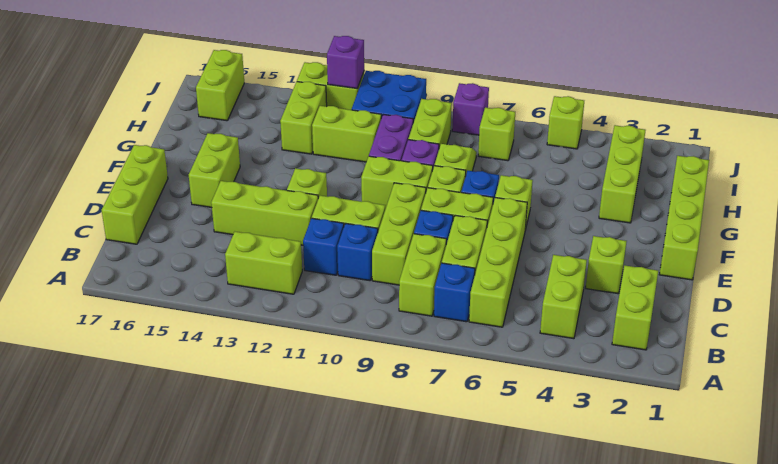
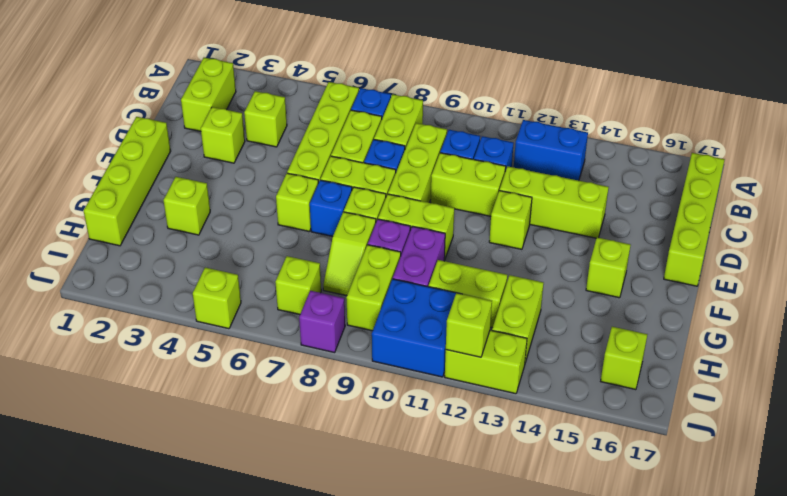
lime 1x2 brick [540,255,587,339] -> lime 1x1 brick [244,91,287,147]
lime 1x2 brick [225,232,302,294] -> blue 1x2 brick [514,120,588,181]
lime 1x3 brick [102,145,168,244] -> lime 1x4 brick [664,153,725,286]
lime 1x2 brick [189,133,240,207] -> lime 1x1 brick [586,238,631,298]
lime 1x3 brick [599,125,646,223] -> lime 1x1 brick [163,177,210,235]
lime 1x2 brick [196,50,244,121] -> lime 1x1 brick [601,327,647,390]
purple 1x1 brick [327,36,364,89] -> lime 1x1 brick [446,293,492,357]

